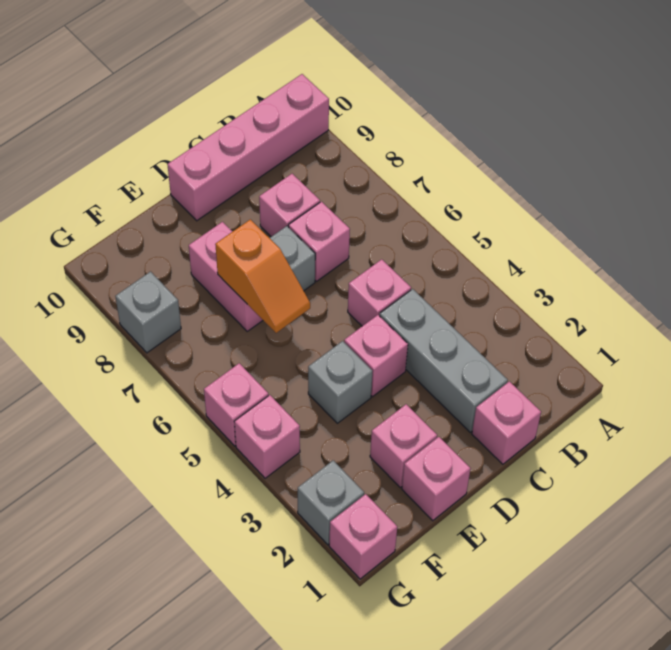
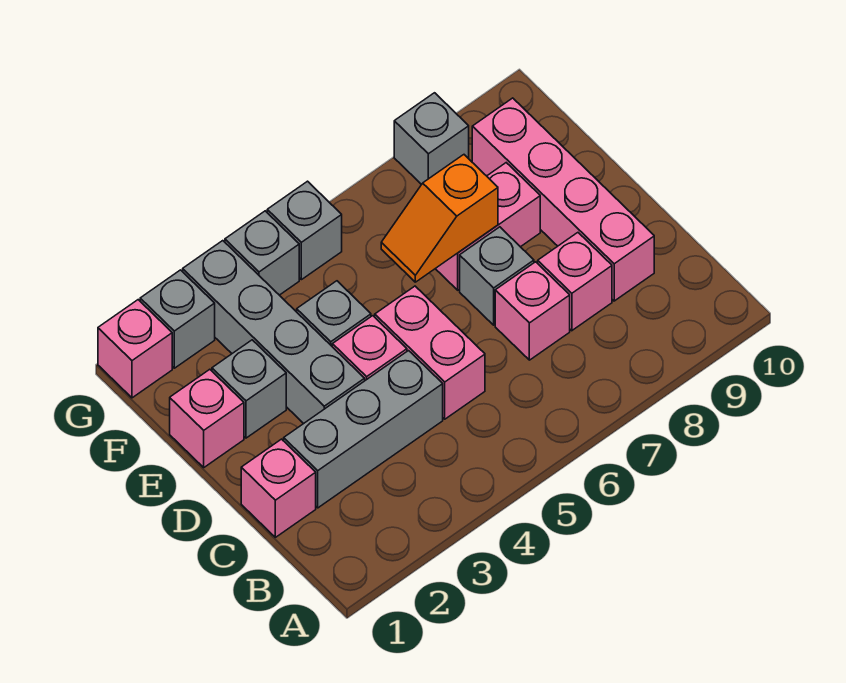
pink 1x4 brick [167,74,329,221] -> pink 1x4 brick moved to [472,98,654,301]
pink 1x1 brick [348,259,411,326] -> pink 1x2 brick [375,286,485,419]
none -> grey 1x4 brick [183,241,365,424]
pink 1x1 brick [370,404,437,488] -> grey 1x1 brick [212,340,286,438]
pink 1x1 brick [234,395,300,478] -> grey 1x1 brick [225,211,299,295]
pink 1x1 brick [204,363,269,446] -> grey 1x1 brick [267,181,342,280]

